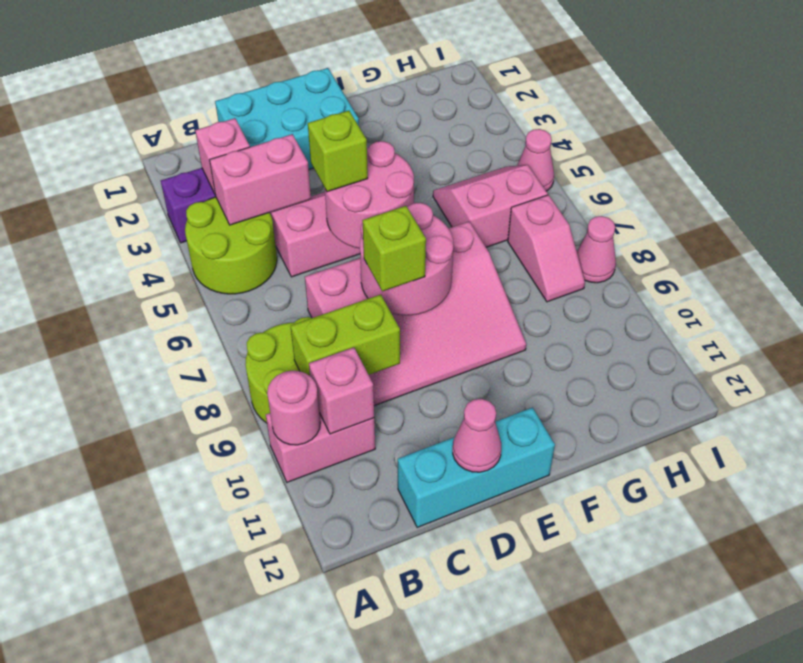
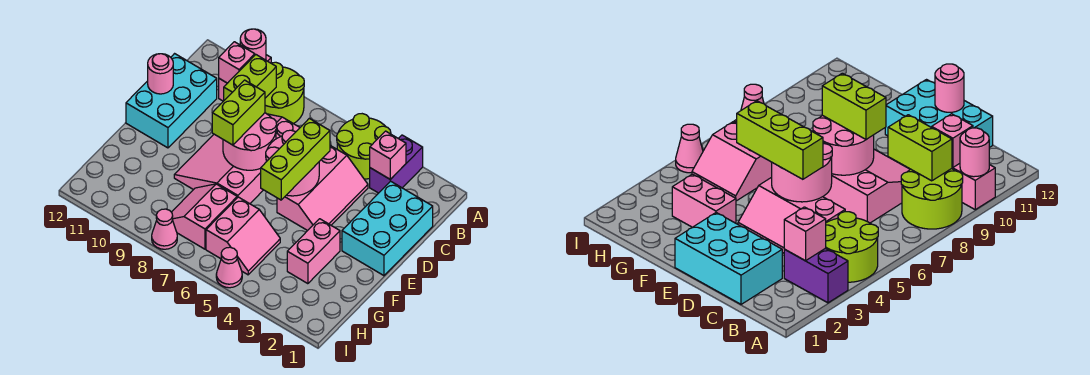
pink 1x2 brick [210,134,311,225] -> pink 1x2 brick moved to [287,219,340,284]
cyan 1x3 brick [398,408,555,527] -> cyan 2x3 brick [126,54,217,148]
lime 1x1 brick [308,111,368,192] -> lime 1x3 brick [261,118,330,200]
lime 1x1 brick [363,206,426,291] -> lime 1x2 brick [212,80,265,145]
pink 1x1 cone [453,399,501,472] -> pink 1x1 round brick [148,54,173,94]
pink 1x2 slope [508,195,585,302] -> pink 2x2 slope [172,184,237,249]

